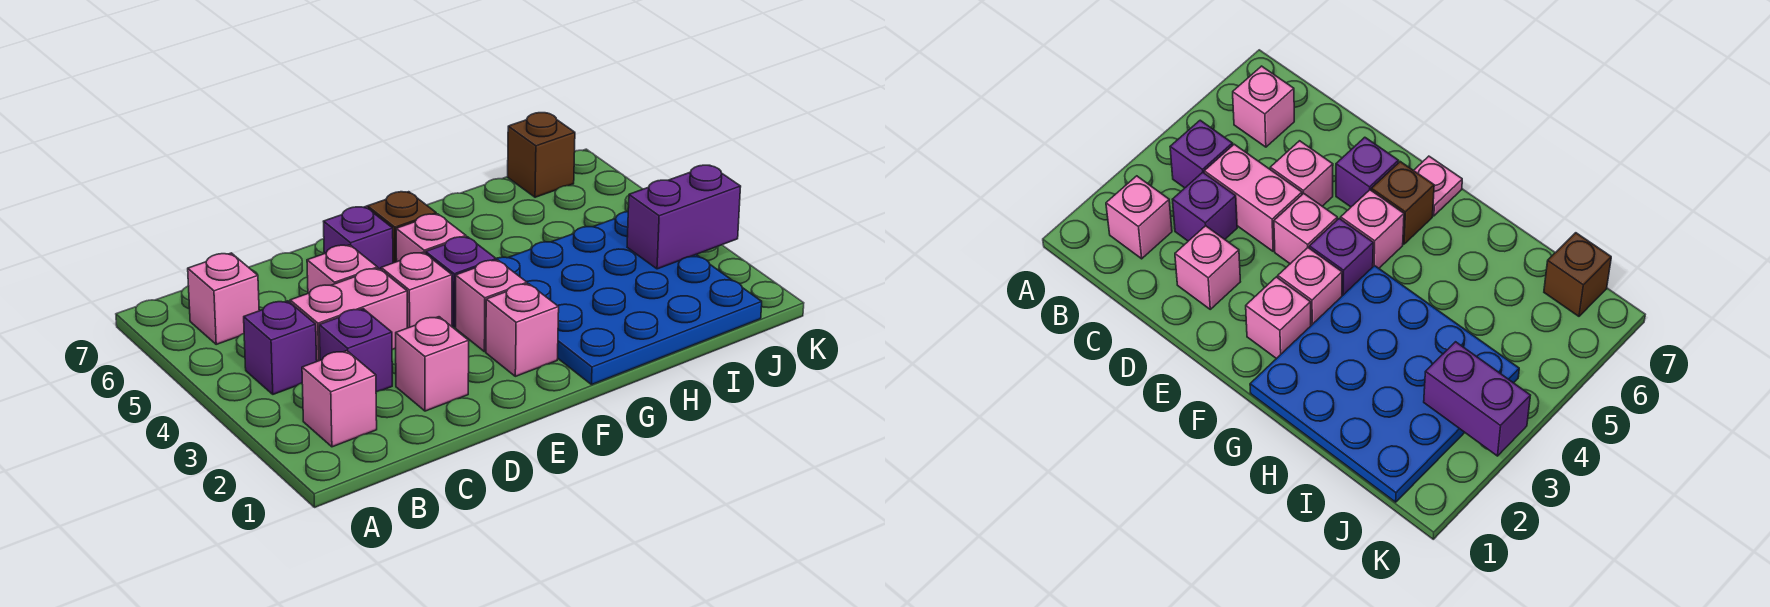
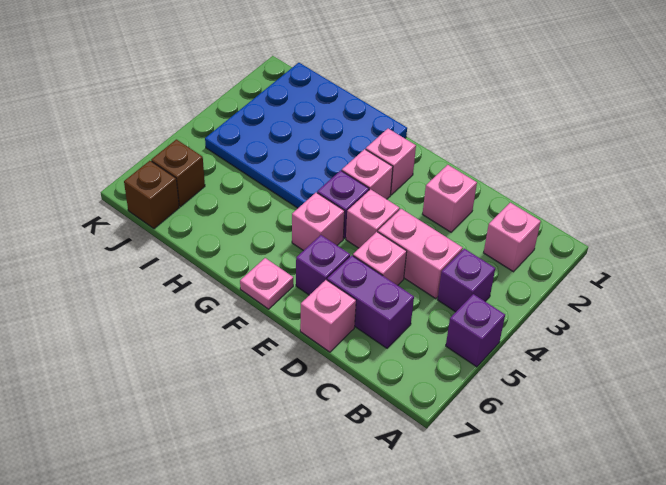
pink 1x1 brick [188,253,259,344] -> pink 1x1 brick moved to [300,280,356,352]
purple 1x1 brick [319,309,392,392] -> purple 1x1 brick moved to [446,294,505,367]
brown 1x1 brick [367,192,436,263] -> brown 1x1 brick moved to [151,139,205,207]
purple 1x2 brick [627,165,741,269] -> purple 1x2 brick moved to [327,255,414,348]

